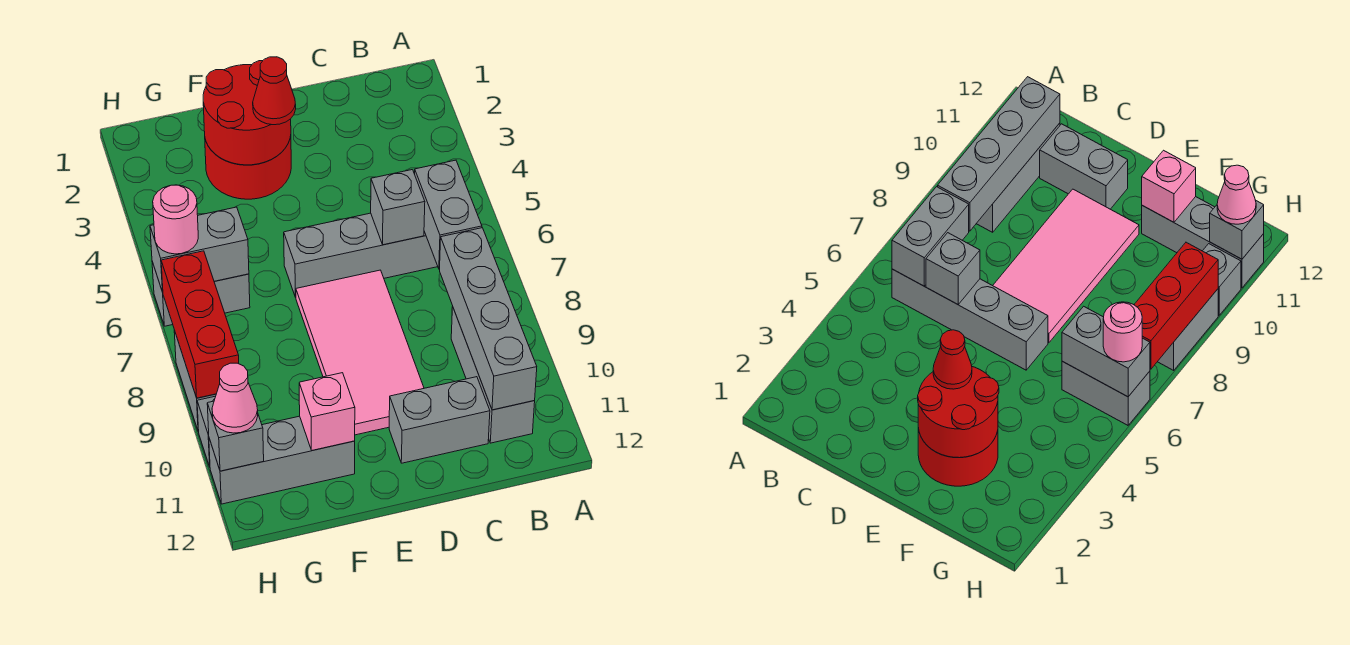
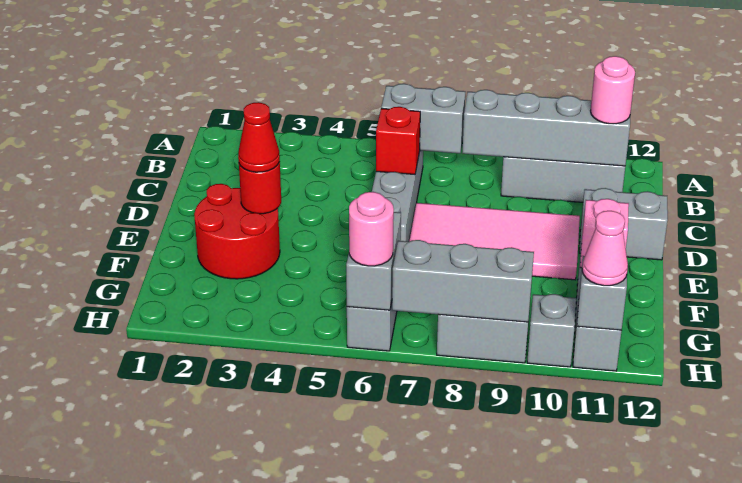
none -> pink 1x1 round brick [591,56,635,124]
grey 1x1 brick [371,170,425,245] -> red 1x1 brick [376,107,420,174]
grey 1x2 brick [389,377,490,463] -> grey 1x2 brick turned to [579,188,668,260]
red 2x2 round brick [203,61,291,165] -> red 1x1 round brick [239,162,281,214]
red 1x3 brick [161,251,239,398] -> grey 1x3 brick [392,240,534,322]

